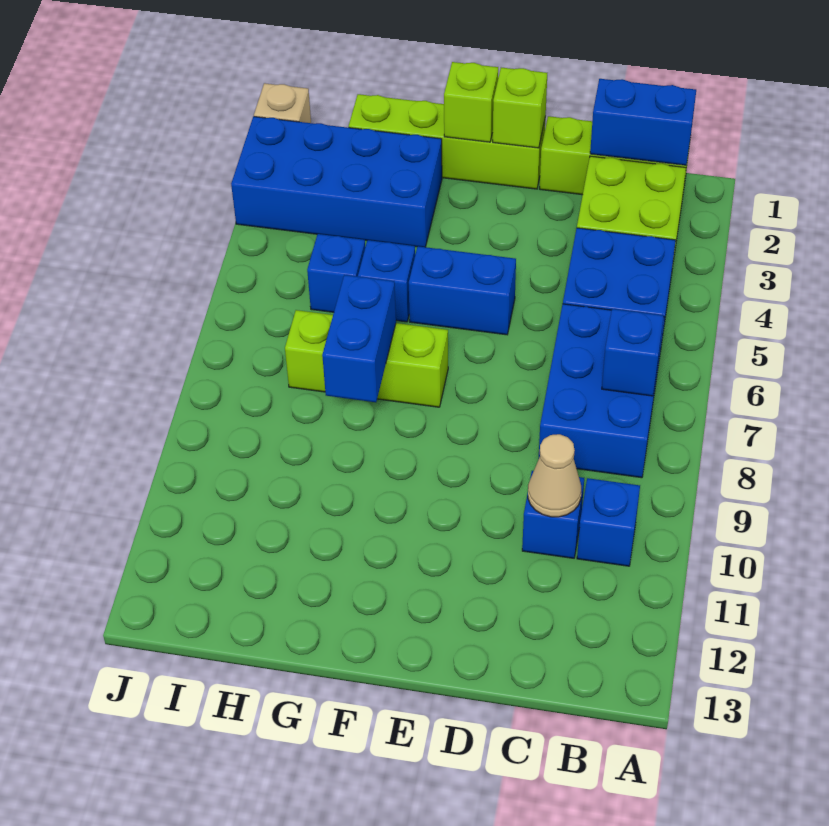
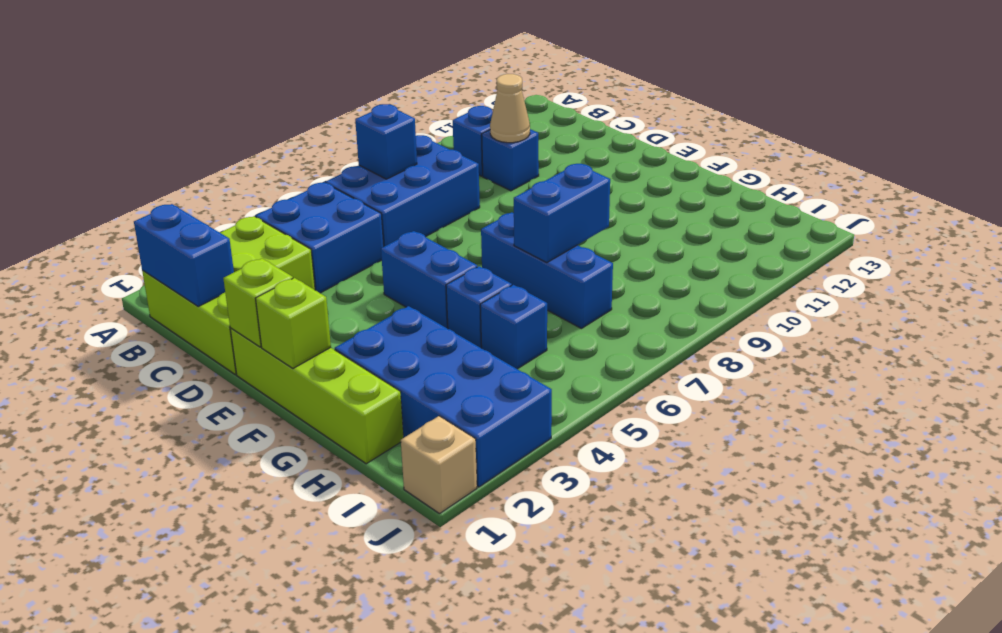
lime 1x3 brick [285,310,448,407] -> blue 1x3 brick [481,212,613,328]

